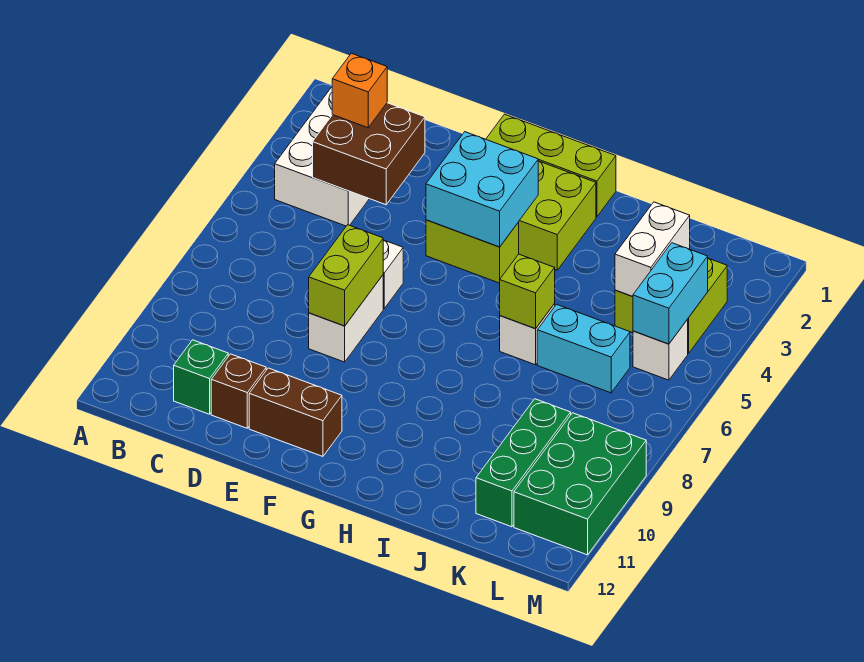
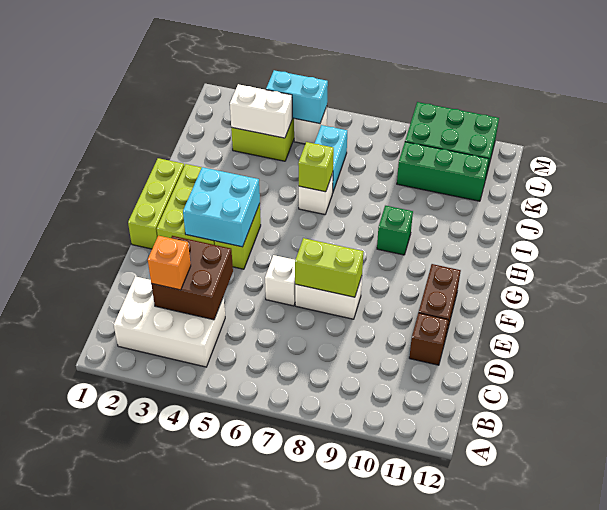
green 1x1 brick [174,340,228,414] -> green 1x1 brick moved to [377,206,413,255]

